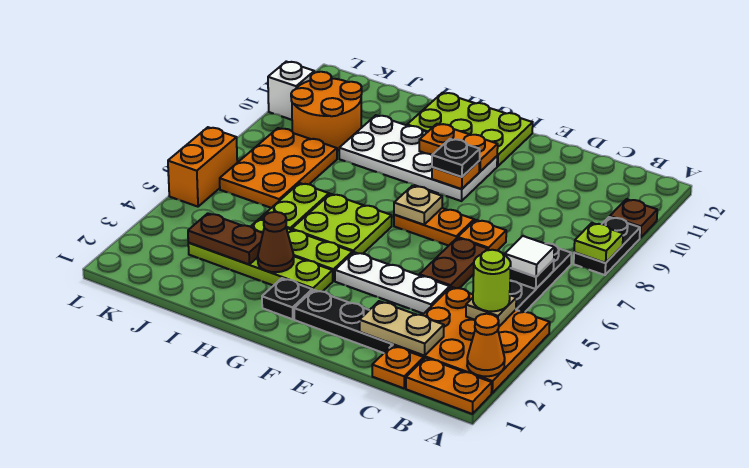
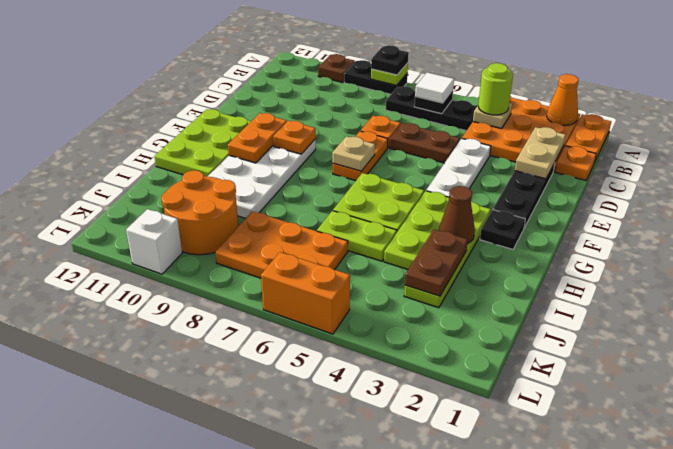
black 1x1 plate [432,139,480,177] -> black 1x1 plate moved to [371,45,409,75]

